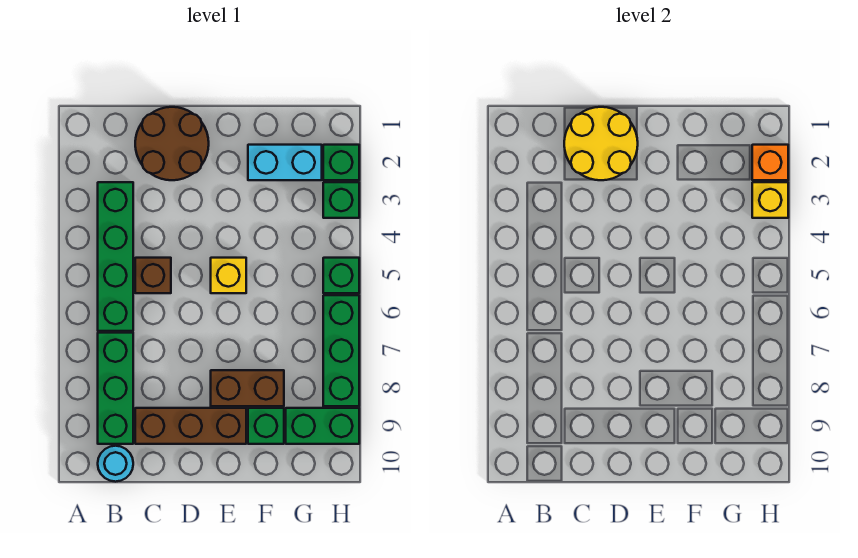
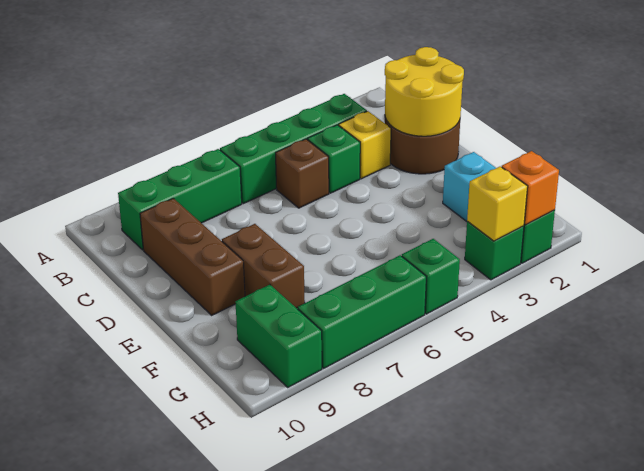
cyan 1x1 round brick [98,446,133,482] -> none
yellow 1x1 brick [211,258,246,293] -> yellow 1x1 brick moved to [339,111,391,179]
green 1x1 brick [248,408,284,444] -> green 1x1 brick moved to [307,125,360,193]

